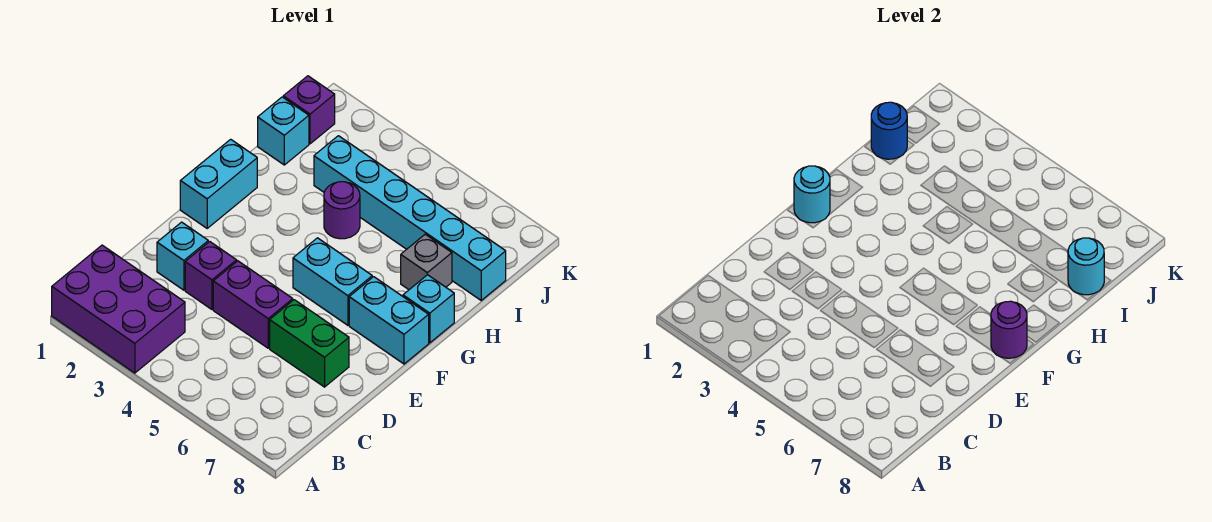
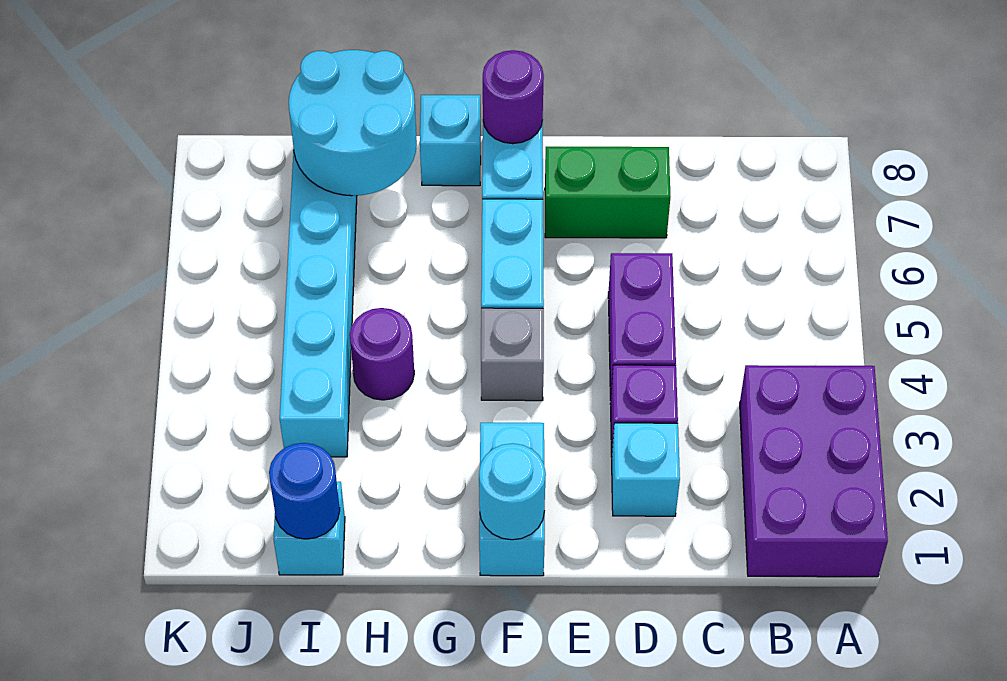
green 1x2 brick [270,300,349,387] -> green 1x2 brick turned to [545,147,671,238]
cyan 1x2 brick [180,139,257,228] -> cyan 1x2 brick turned to [479,423,545,576]
grey 1x1 brick [401,234,452,290] -> grey 1x1 brick moved to [481,308,544,401]
cyan 1x1 round brick [1068,238,1104,295] -> cyan 2x2 round brick [289,50,417,196]
purple 1x1 brick [283,76,335,144] -> none

